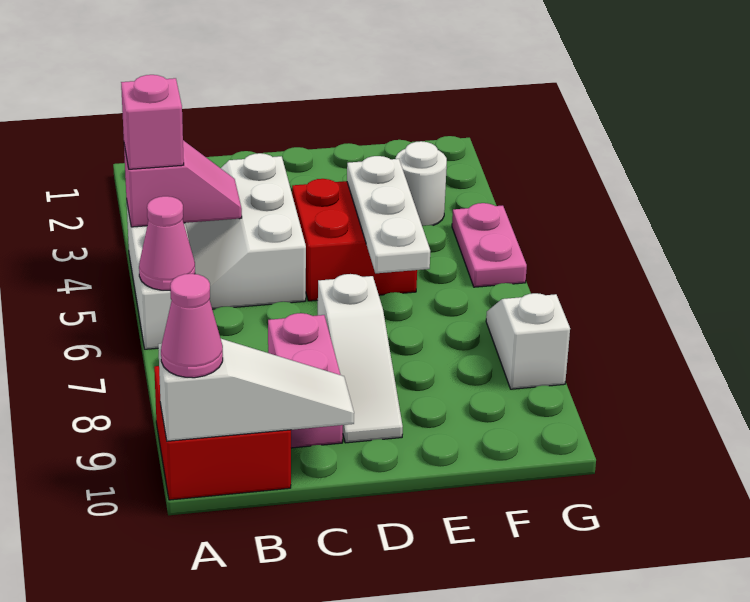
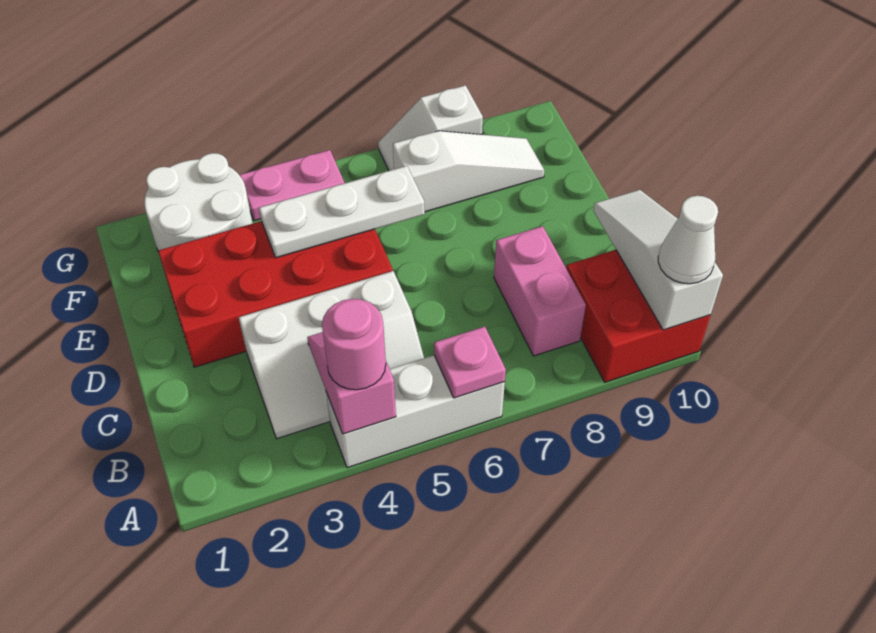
pink 1x1 brick [121,75,184,169] -> pink 1x1 round brick [322,299,386,390]
pink 1x1 cone [139,196,195,290] -> pink 1x1 plate [434,327,506,398]
pink 1x1 cone [161,274,223,378] -> white 1x1 cone [658,196,718,284]
pink 1x2 brick [268,313,343,448] -> pink 1x2 brick turned to [494,226,586,356]
red 2x2 brick [292,179,417,301] -> red 2x4 brick [158,221,393,367]
white 1x3 slope [318,274,403,443] -> white 1x3 slope moved to [393,131,544,212]
white 1x1 round brick [396,141,447,226] -> white 2x2 round brick [144,153,253,250]

